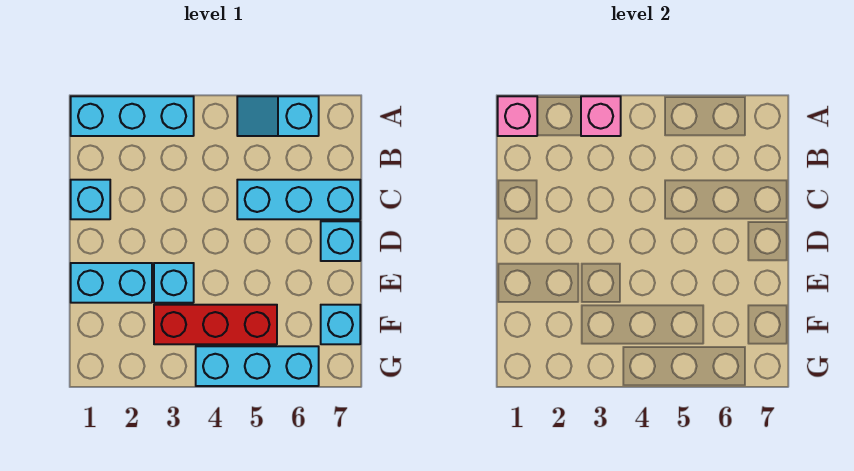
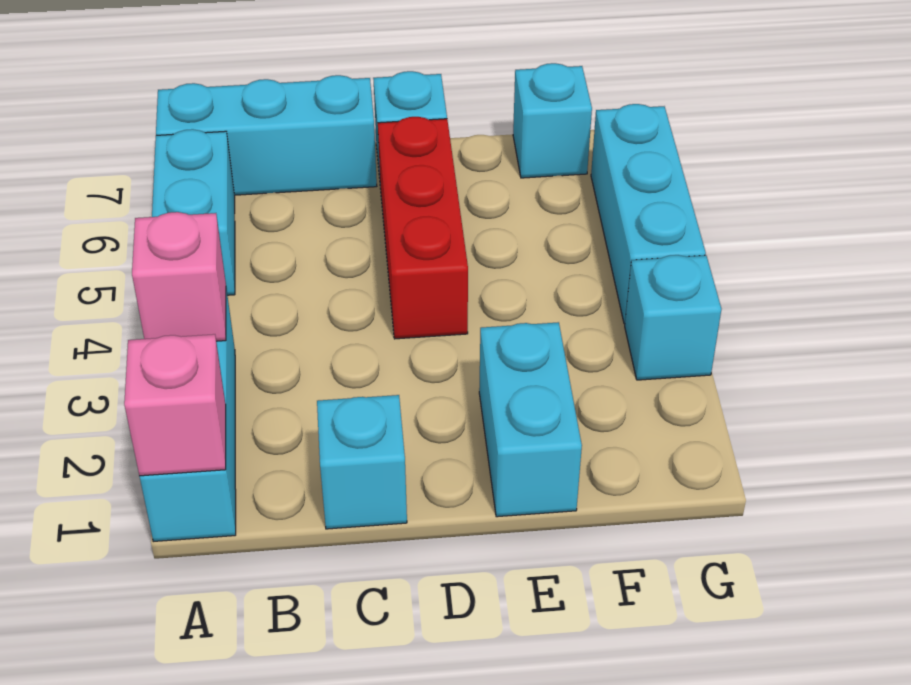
cyan 1x2 slope [237,96,319,136] -> cyan 1x2 brick [152,129,235,295]
cyan 1x3 brick [237,180,360,219] -> cyan 1x3 brick turned to [156,75,377,195]
cyan 1x1 brick [154,263,194,303] -> cyan 1x1 brick moved to [625,255,721,380]
red 1x3 brick [154,305,277,344] -> red 1x3 brick moved to [378,117,468,339]

